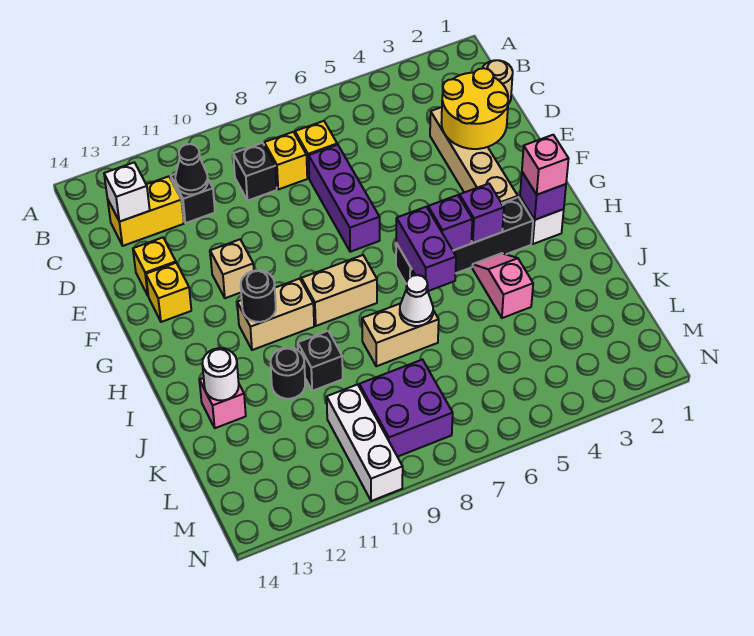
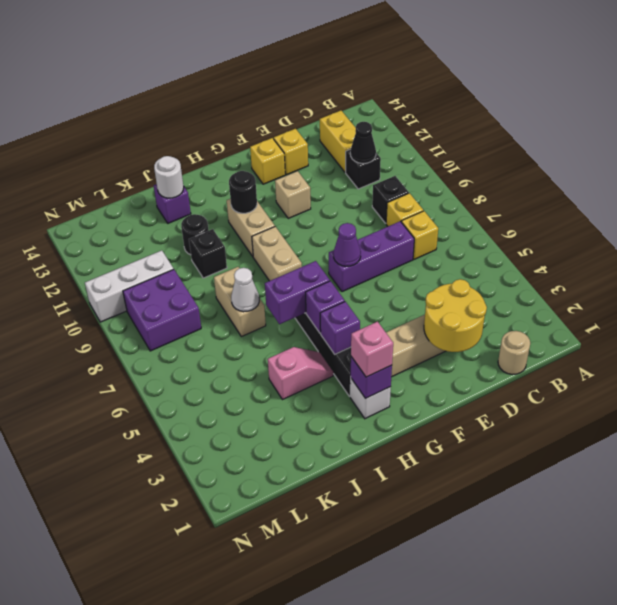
white 1x1 brick [104,162,150,222] -> none
none -> purple 1x1 cone [334,223,361,266]
pink 1x1 brick [199,378,246,428] -> purple 1x1 brick [154,184,191,223]

